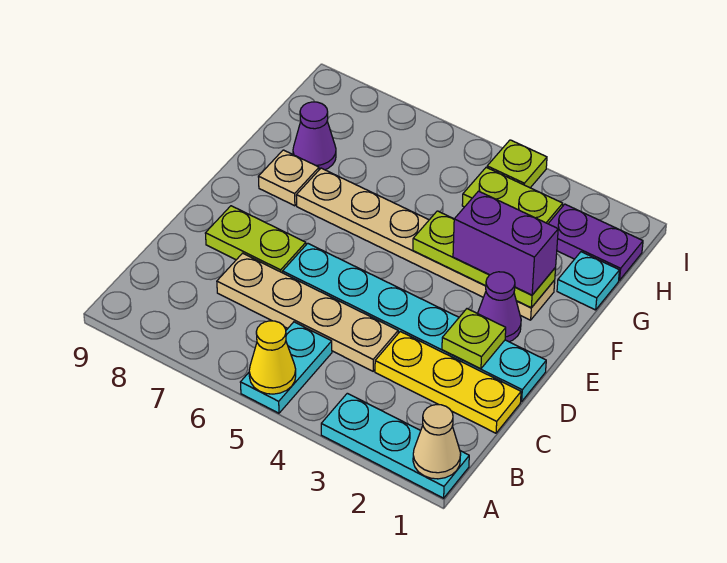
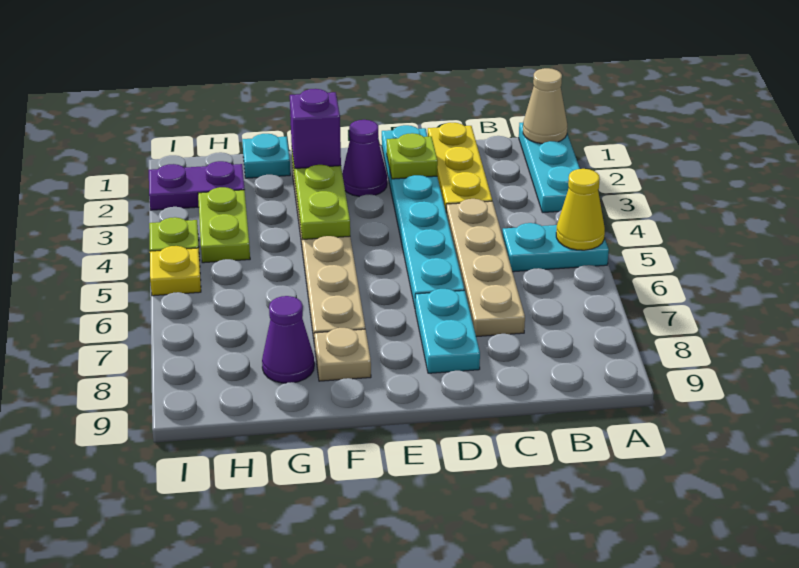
lime 1x2 plate [205,206,306,273] -> cyan 1x2 plate [415,289,480,373]
purple 1x2 brick [453,191,558,295] -> purple 1x1 brick [290,89,341,168]
purple 1x2 plate [548,204,643,280] -> purple 1x2 plate turned to [149,161,245,210]
none -> yellow 1x1 plate [150,246,201,296]

